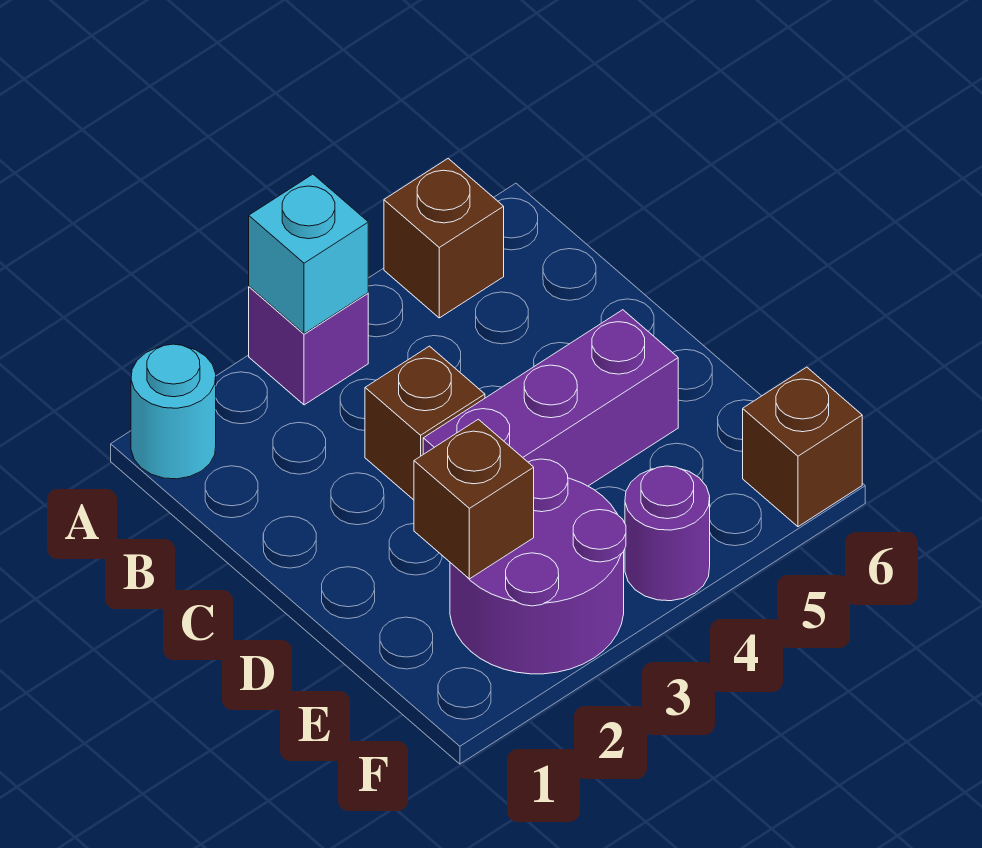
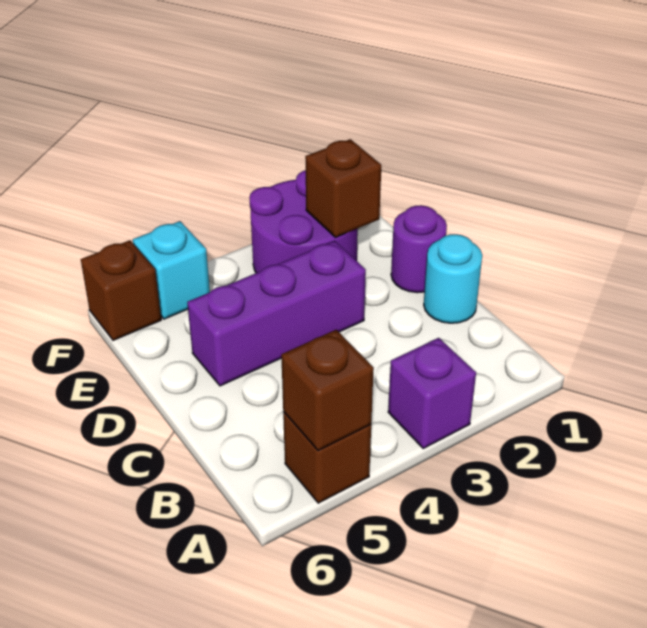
cyan 1x1 round brick [131,344,216,479] -> cyan 1x1 round brick moved to [424,234,482,323]
cyan 1x1 brick [249,174,368,334] -> cyan 1x1 brick moved to [133,221,210,319]
brown 1x1 brick [365,346,485,500] -> brown 1x1 brick moved to [281,330,374,451]
purple 1x1 round brick [625,466,710,601] -> purple 1x1 round brick moved to [391,205,447,293]

